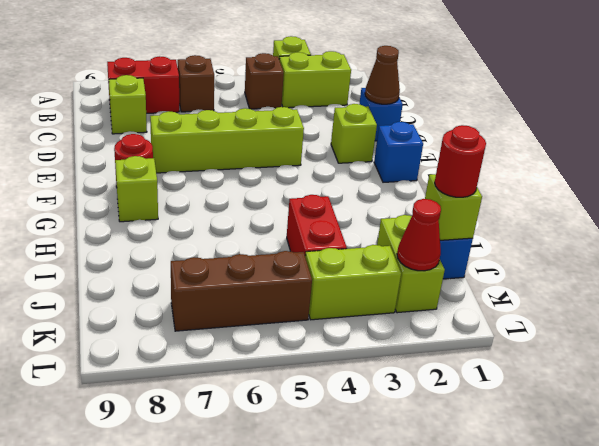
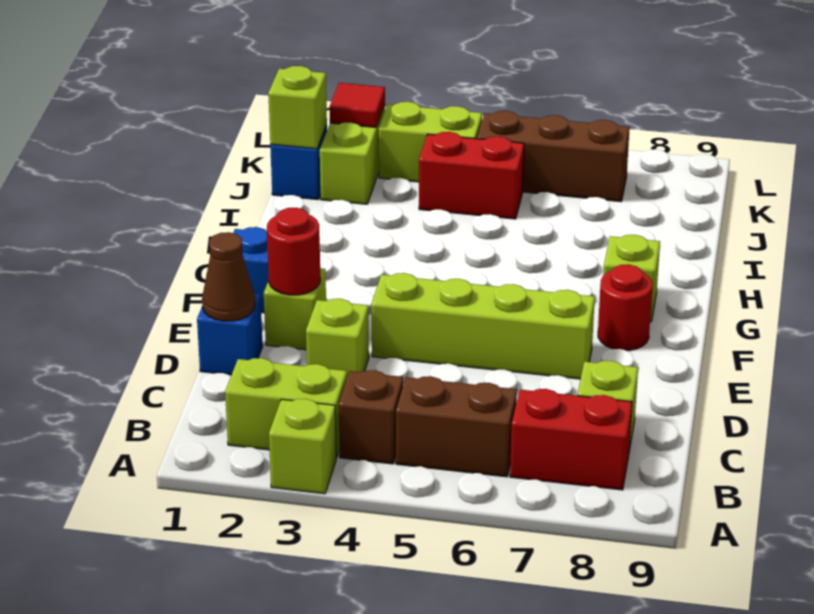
brown 1x1 brick [178,55,214,112] -> brown 1x2 brick [396,376,517,477]
none -> lime 1x1 brick [306,299,369,377]
red 1x2 brick [287,195,347,255] -> red 1x2 brick turned to [419,132,524,219]
red 1x1 round brick [435,125,486,197] -> red 1x1 round brick moved to [267,208,320,295]
red 1x1 cone [397,199,441,271] -> red 1x1 tile [329,83,385,127]

